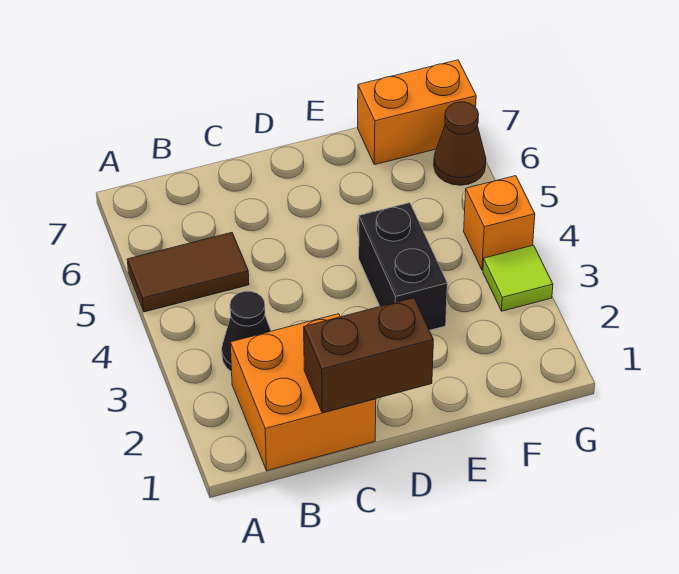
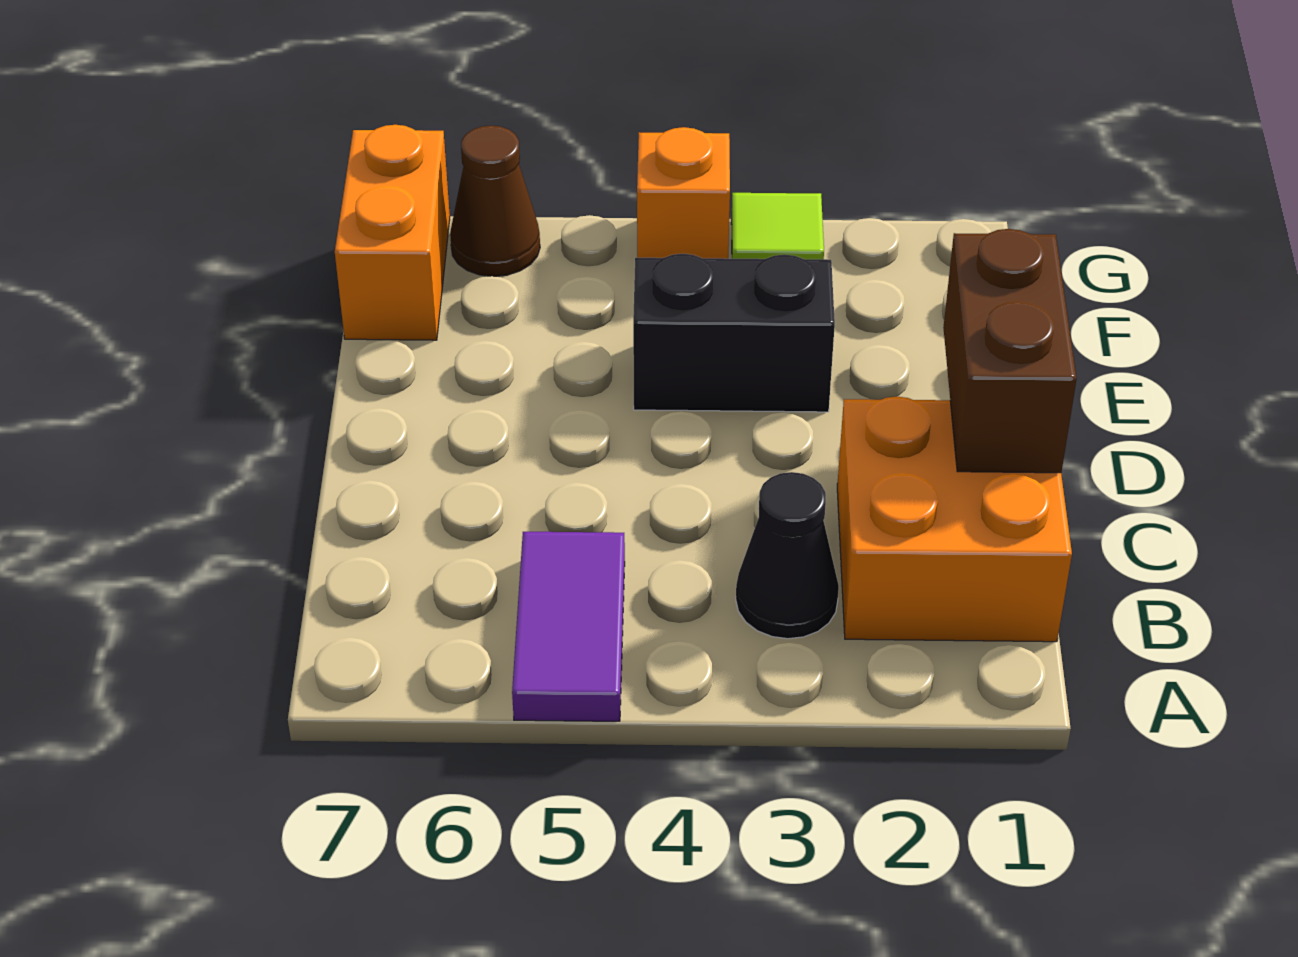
brown 1x2 tile [127,233,249,312] -> purple 1x2 tile [512,532,625,721]

